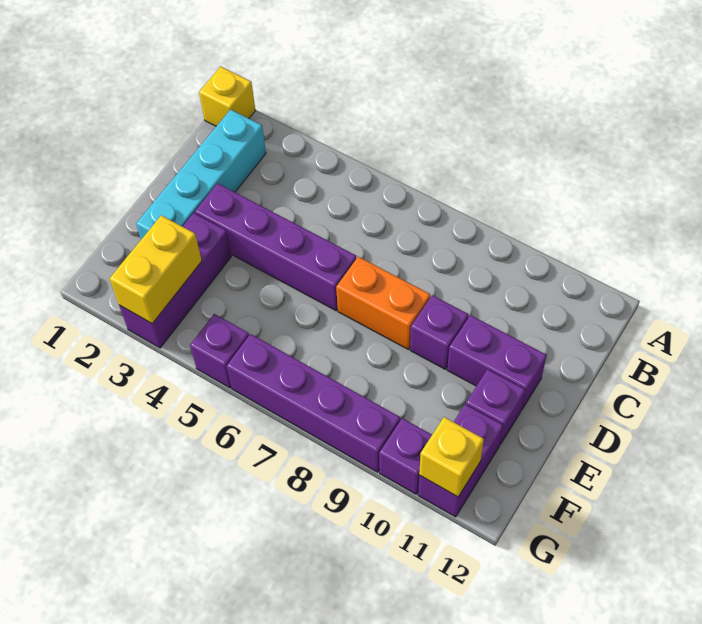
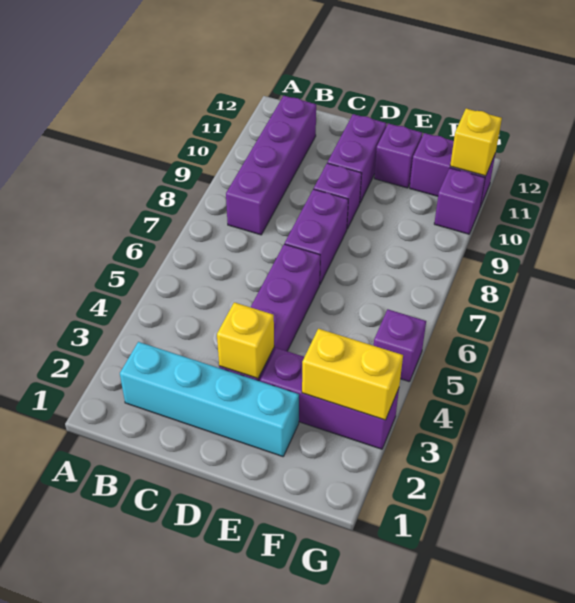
yellow 1x1 brick [199,66,255,126] -> yellow 1x1 brick moved to [217,302,274,379]
orange 1x2 brick [336,257,430,349] -> purple 1x2 brick [285,189,348,284]
purple 1x4 brick [227,334,400,472] -> purple 1x4 brick moved to [226,96,316,235]

